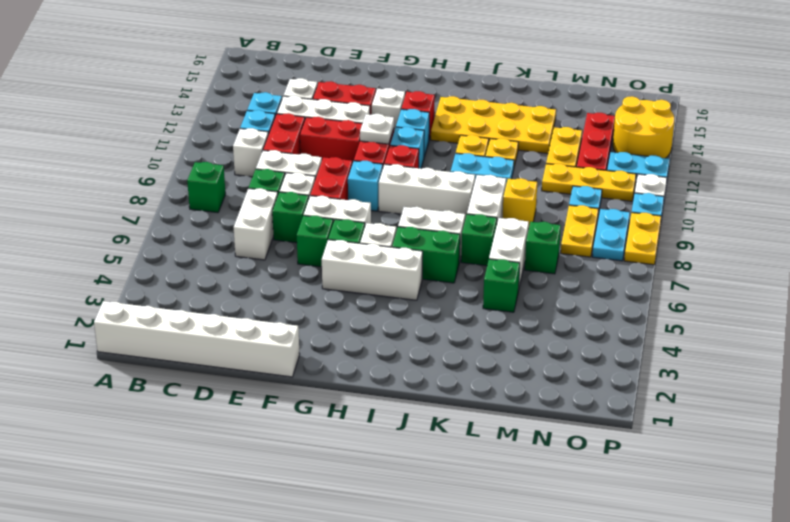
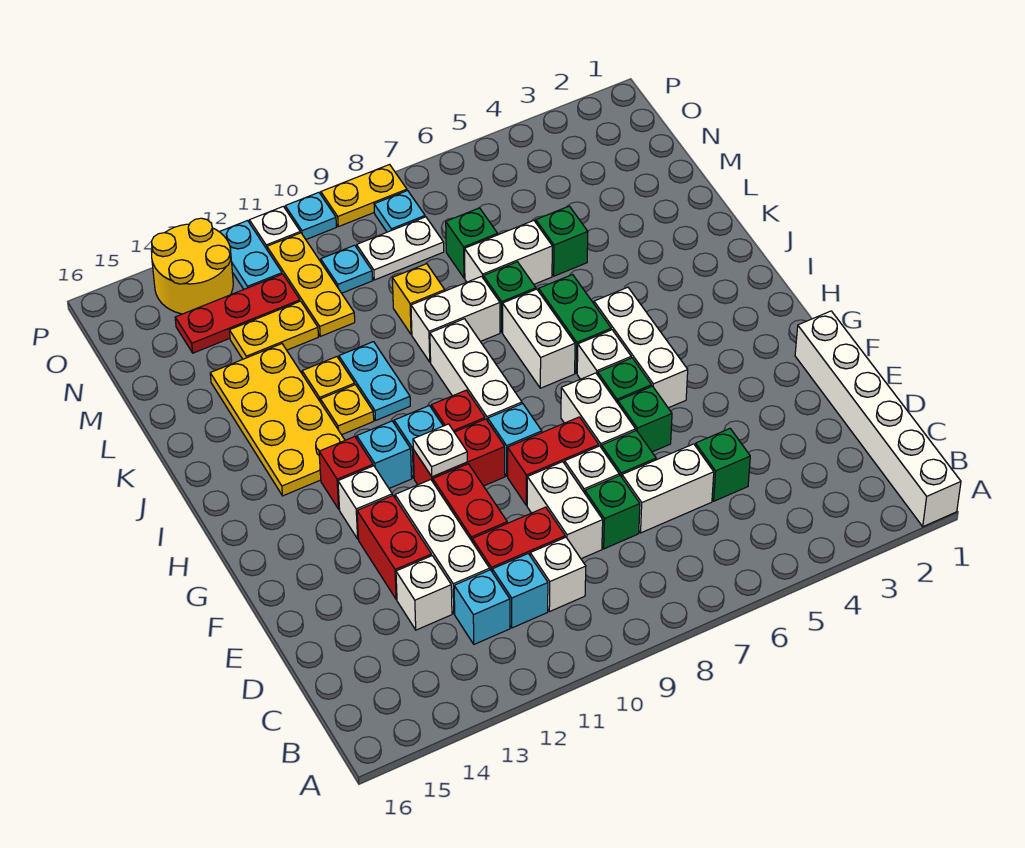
green 1x1 brick [187,162,226,213] -> green 1x1 brick moved to [695,429,750,501]
yellow 1x2 plate [561,205,599,257] -> white 1x2 plate [357,217,444,280]
cyan 1x2 plate [592,209,630,261] -> cyan 1x1 plate [374,191,425,232]

